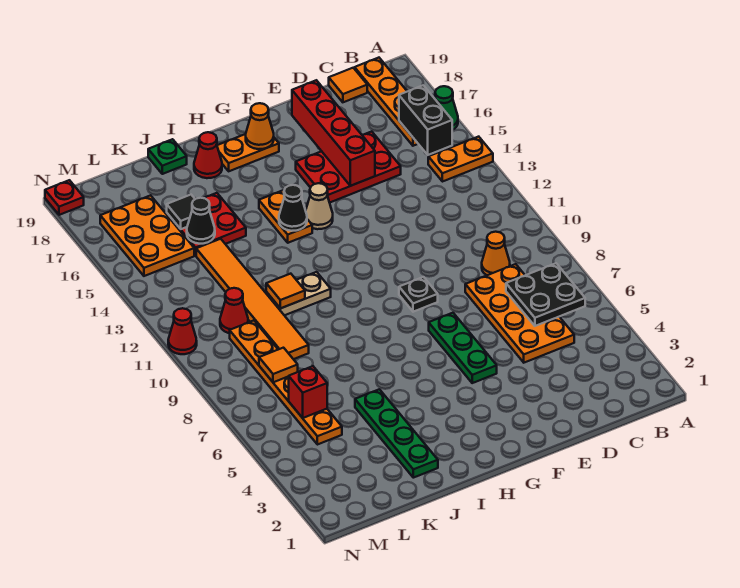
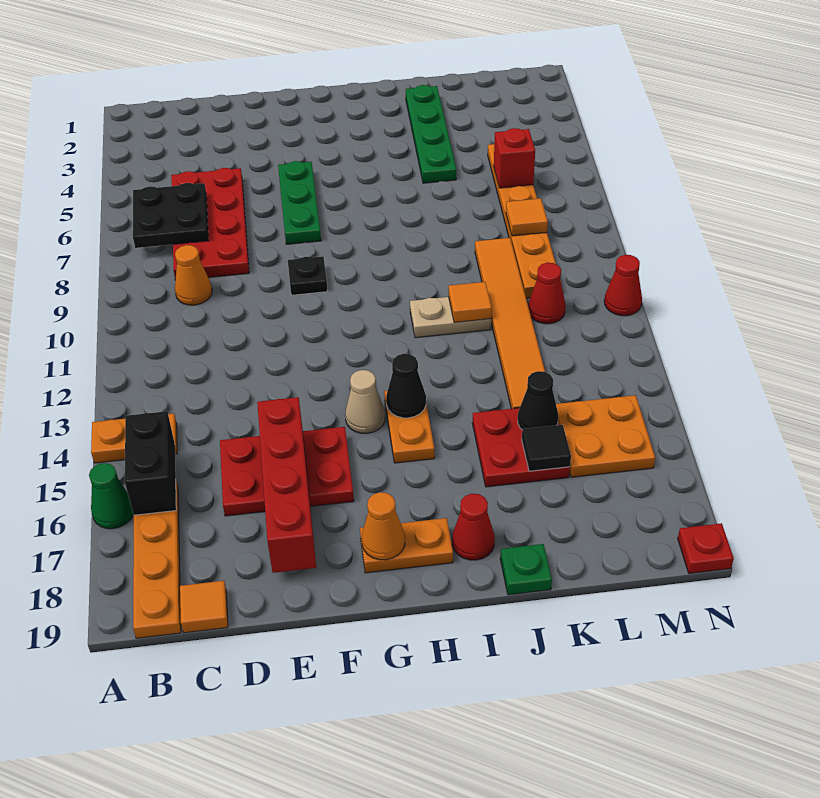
orange 2x4 plate [465,264,574,363] -> red 2x4 plate [171,168,249,280]
orange 2x3 plate [100,195,194,276] -> orange 2x2 plate [556,395,655,477]

